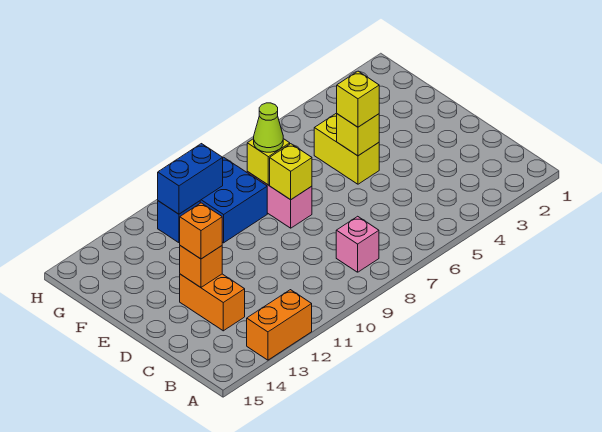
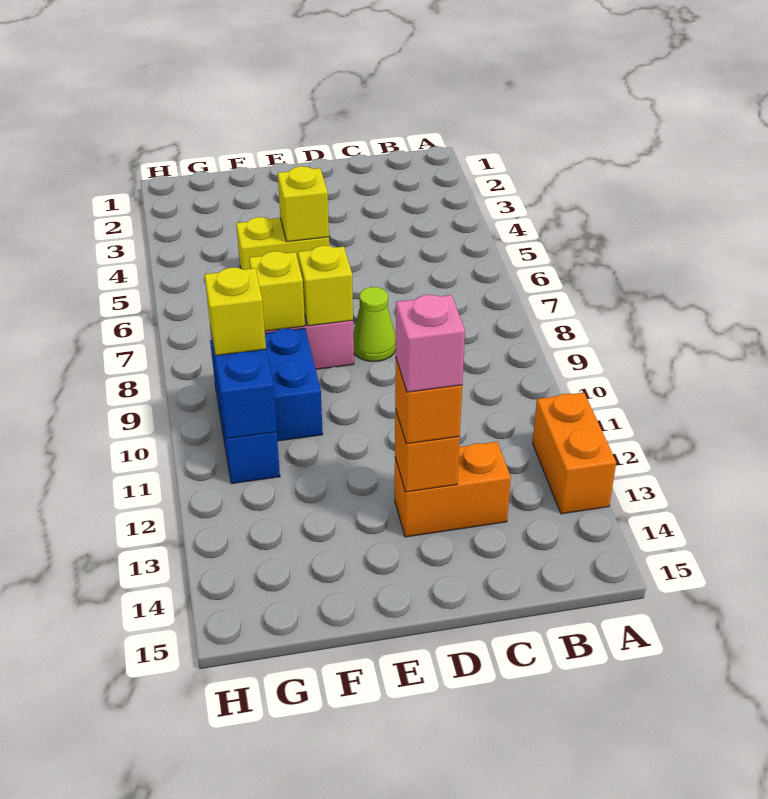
pink 1x1 brick [336,216,379,272] -> pink 1x1 brick moved to [396,295,465,392]
yellow 1x1 brick [337,71,379,127] -> yellow 1x1 brick moved to [205,268,266,356]
lime 1x1 cone [254,103,283,152] -> lime 1x1 cone moved to [353,287,396,362]

